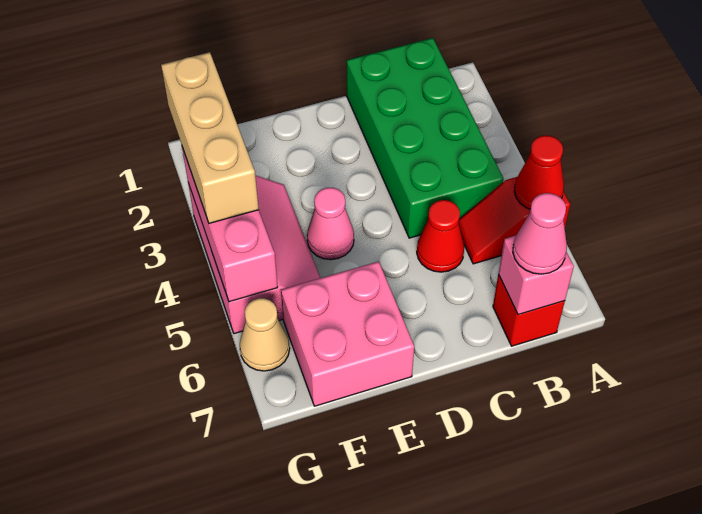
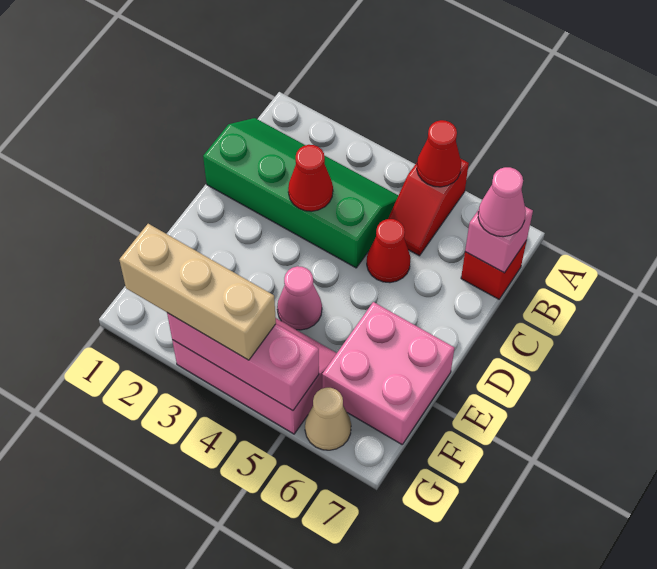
green 2x4 brick [347,38,503,238] -> green 2x4 slope [203,118,398,268]
none -> red 1x1 cone [288,145,333,211]

